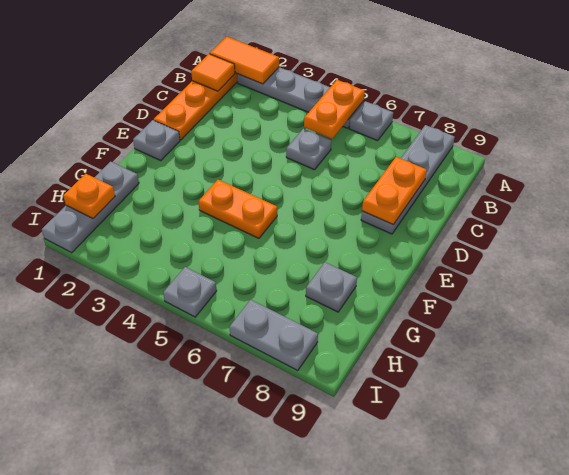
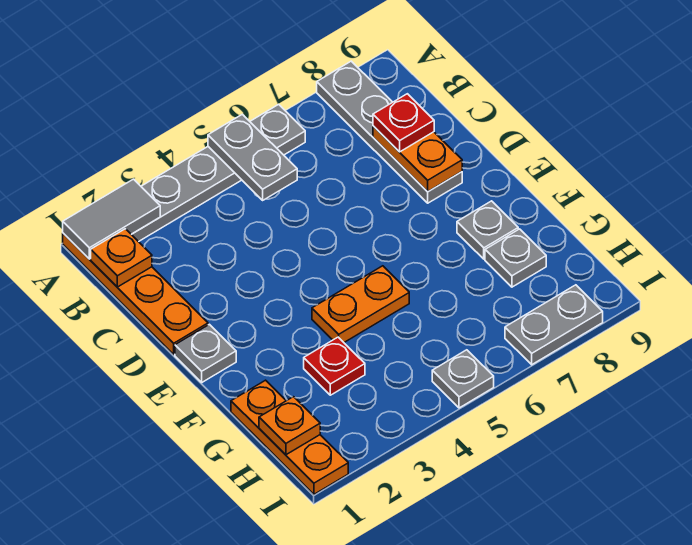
orange 1x2 tile [210,37,279,84] -> grey 1x2 tile [63,179,160,259]
orange 1x2 plate [304,80,365,139] -> grey 1x2 plate [208,114,297,200]
orange 1x1 tile [191,54,235,91] -> orange 1x1 plate [91,229,152,287]
grey 1x1 plate [286,129,331,170] -> grey 1x1 plate moved to [457,201,518,259]
none -> red 1x1 plate [373,94,434,152]
grey 1x3 plate [42,162,139,253] -> orange 1x3 plate [231,380,348,494]
none -> red 1x1 plate [304,337,365,395]

